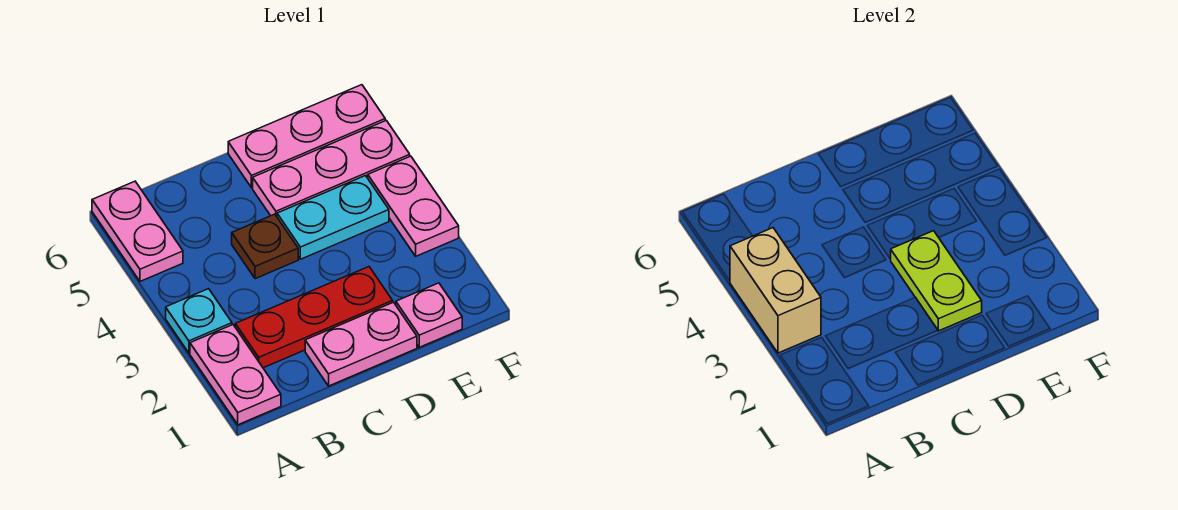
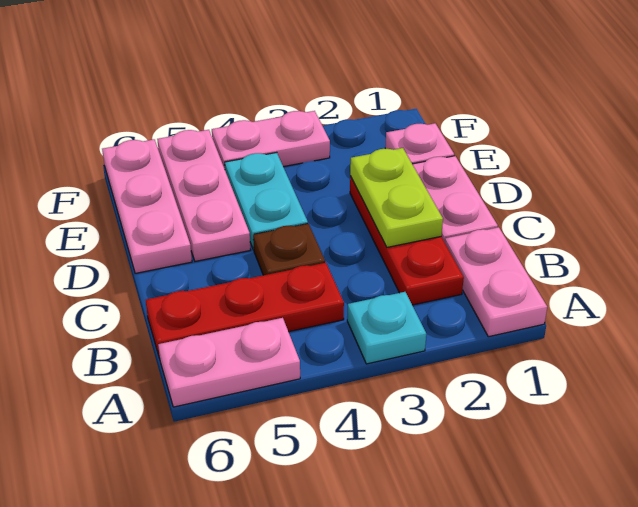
pink 1x2 plate [190,325,281,425] -> pink 1x2 plate turned to [445,227,547,337]
tan 1x2 brick [730,228,821,353] -> none
none -> red 1x3 plate [146,263,344,358]
lime 1x2 plate [891,231,982,331] -> lime 1x2 plate turned to [350,148,443,247]

